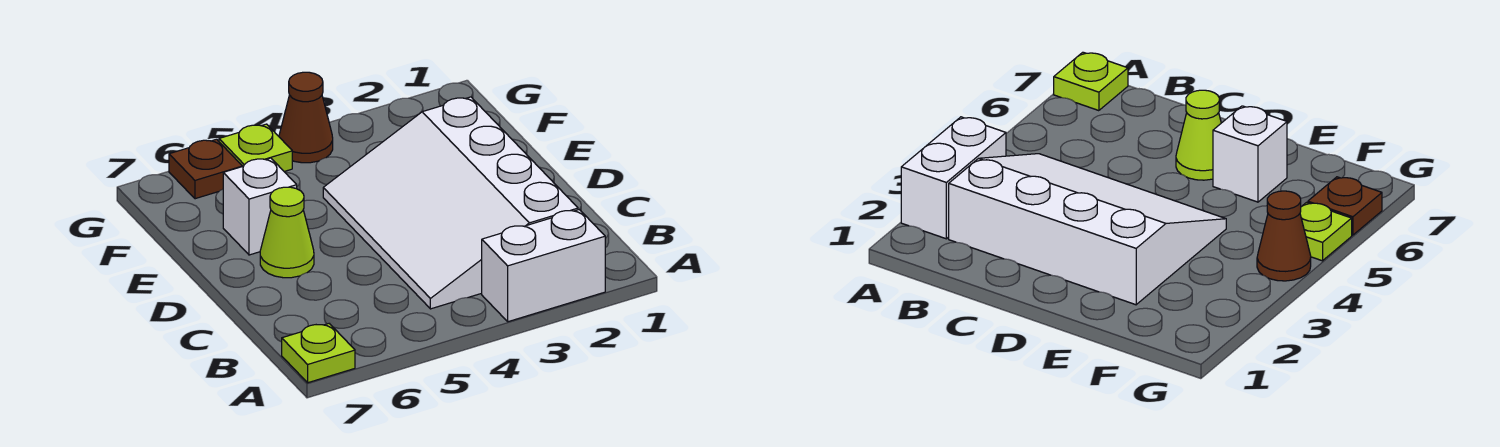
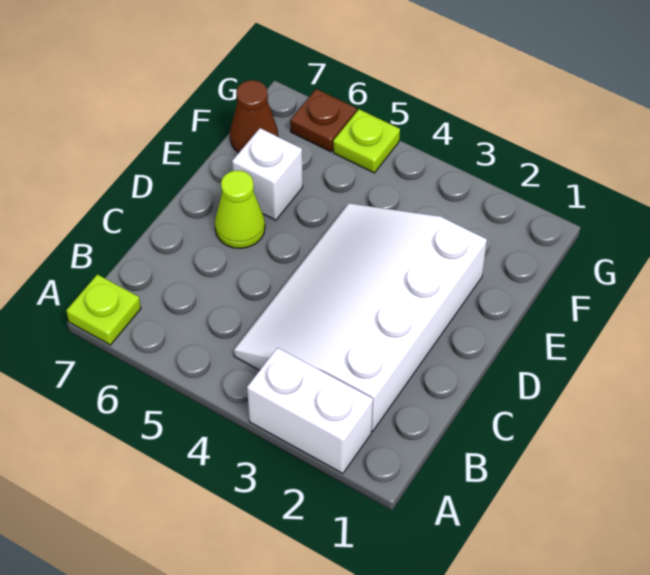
brown 1x1 cone [279,72,333,163] -> brown 1x1 cone moved to [230,80,278,153]

